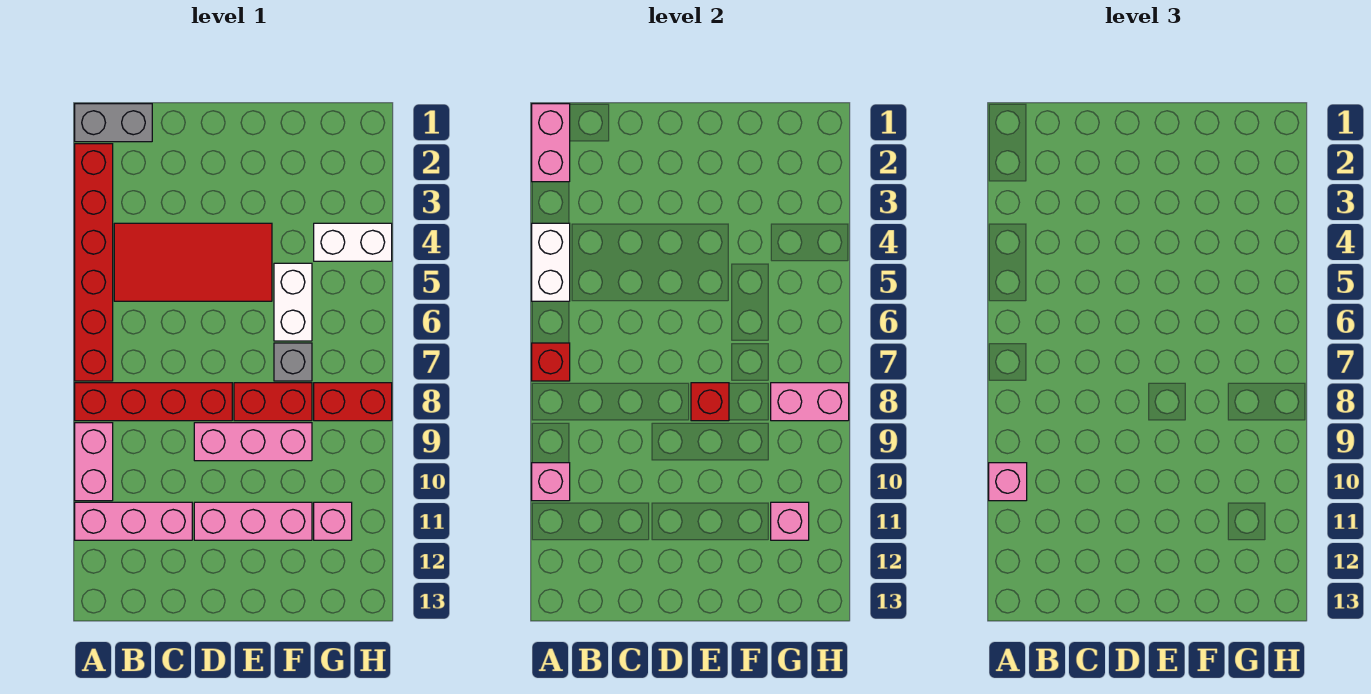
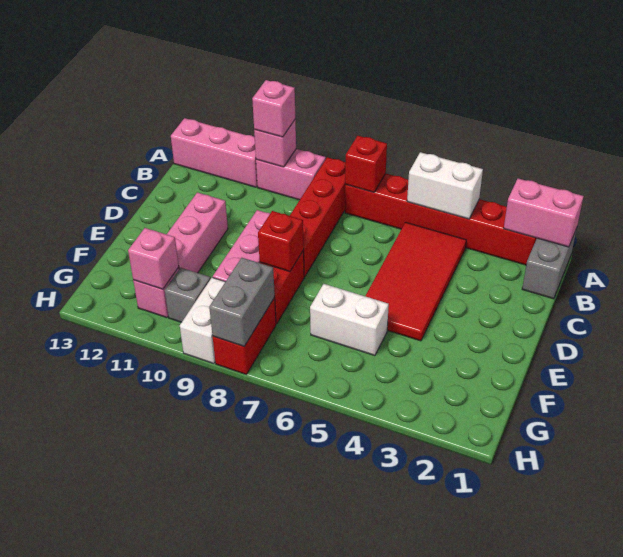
pink 1x3 brick [75,502,192,540] -> pink 1x3 brick turned to [171,118,257,187]
grey 1x1 brick [274,343,312,381] -> grey 1x1 brick moved to [165,268,210,322]
white 1x2 brick [314,223,392,261] -> white 1x2 brick moved to [180,277,225,364]
pink 1x2 brick [771,383,849,421] -> grey 1x2 brick [209,258,275,346]

